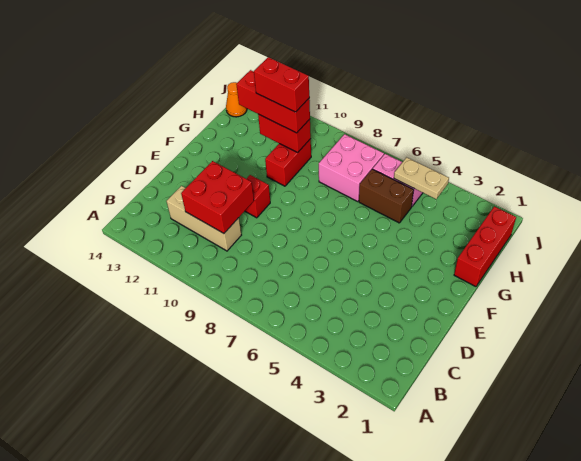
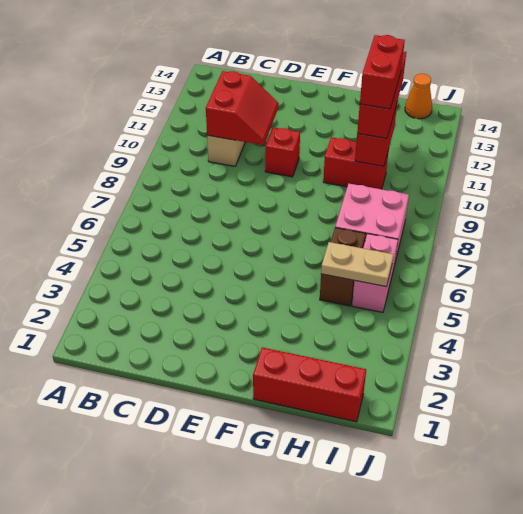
red 2x2 brick [181,161,254,233] -> red 2x2 slope [206,71,279,145]
tan 1x2 plate [394,157,449,199] -> tan 1x2 plate turned to [321,242,393,287]

